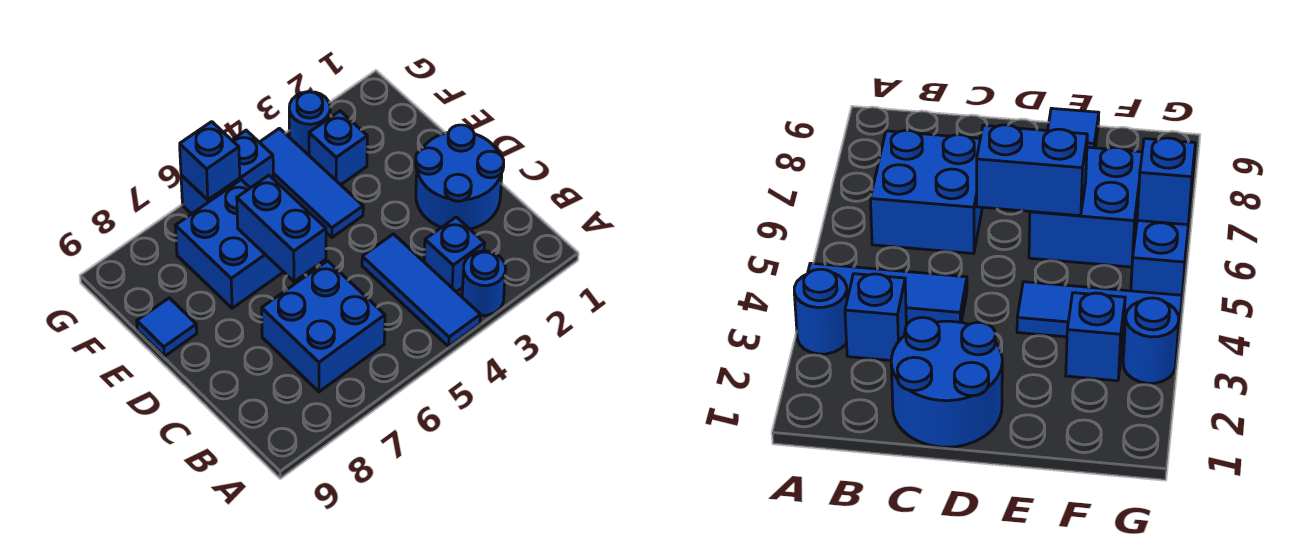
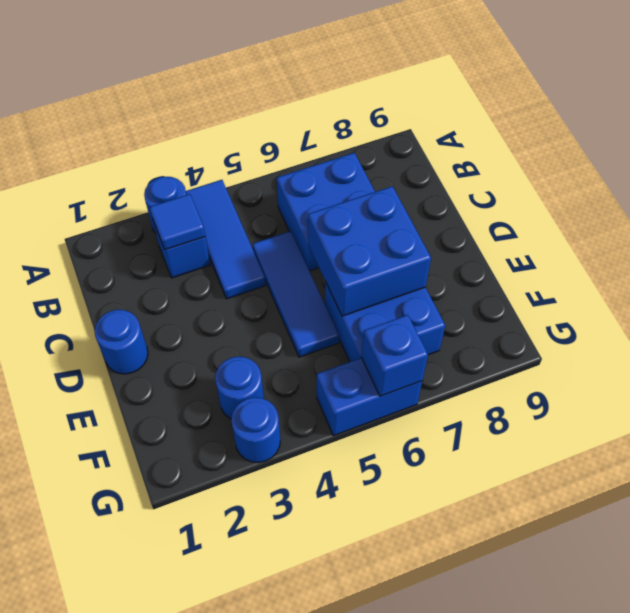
blue 2x2 round brick [416,125,504,229] -> blue 1x1 round brick [94,310,148,374]
blue 1x2 brick [237,175,326,282] -> blue 2x2 brick [308,186,431,316]
blue 1x3 tile [259,128,363,237] -> blue 1x3 tile moved to [253,231,339,357]
blue 1x1 tile [137,298,197,356] -> blue 1x1 tile moved to [149,194,205,250]
blue 1x1 brick [309,111,367,185] -> blue 1x1 round brick [215,357,264,419]

